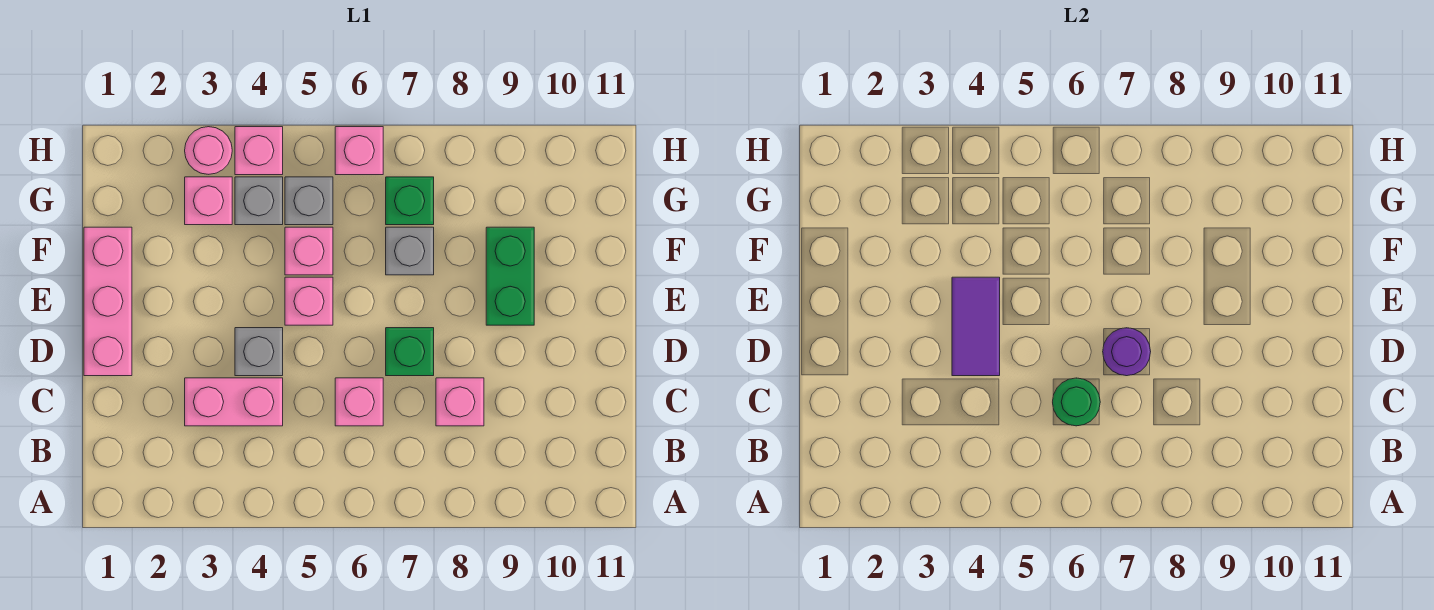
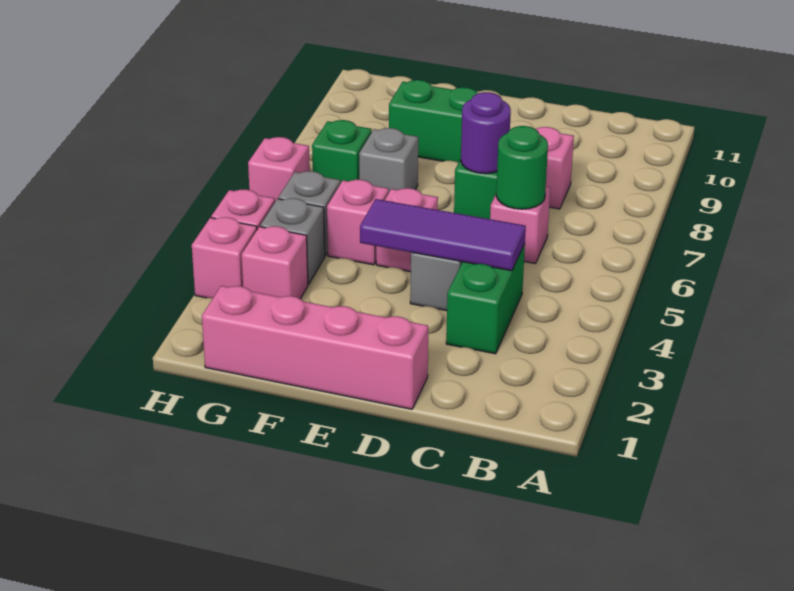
pink 1x2 brick [185,378,283,426] -> green 1x2 brick [446,244,525,354]
pink 1x3 brick [84,227,132,376] -> pink 1x4 brick [202,286,428,409]
purple 1x2 tile [952,277,1000,376] -> purple 1x3 tile [360,199,526,271]
pink 1x1 round brick [185,127,232,174] -> pink 1x1 brick [192,217,257,298]

